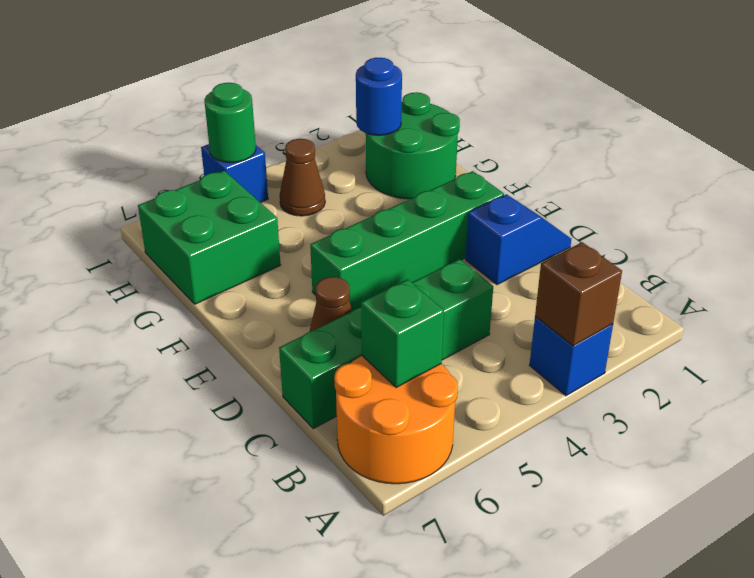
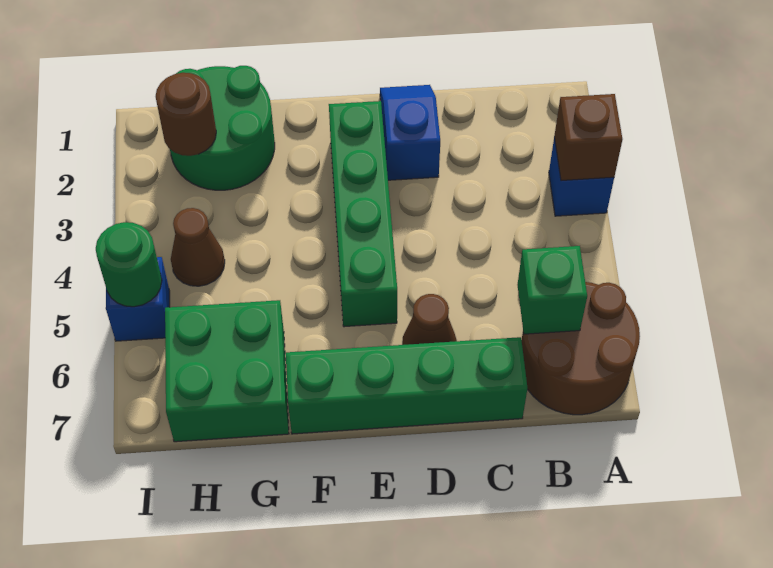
orange 2x2 round brick [334,356,458,484] -> brown 2x2 round brick [522,282,640,415]
green 1x4 brick [279,259,493,429] -> green 1x4 brick turned to [286,337,527,434]
blue 1x1 round brick [356,58,402,135] -> brown 1x1 round brick [156,73,216,156]

